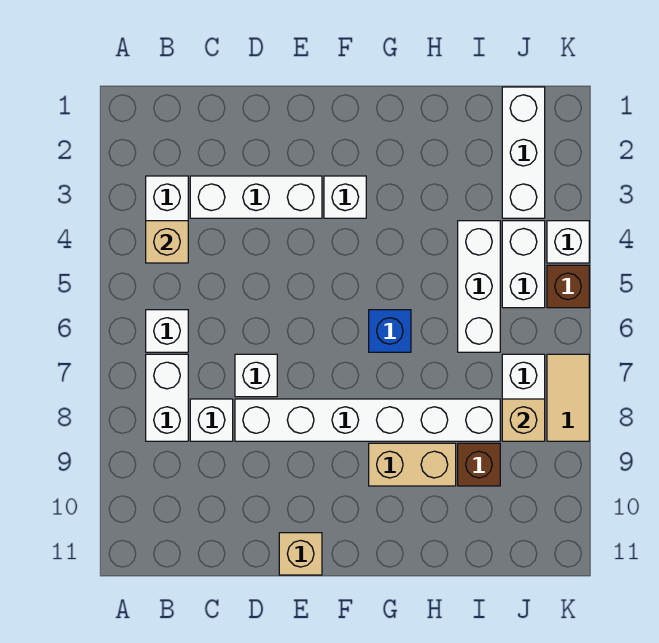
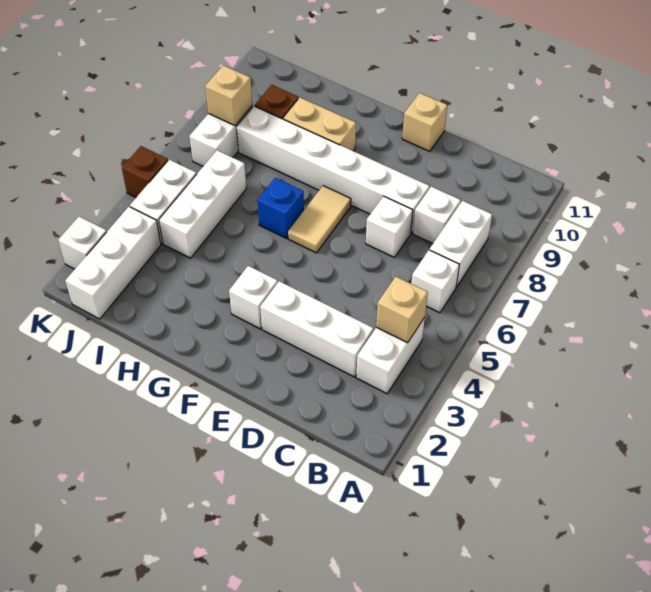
white 1x1 brick [547,221,589,263] -> white 1x1 brick moved to [58,217,107,269]
tan 1x2 tile [547,354,589,441] -> tan 1x2 tile moved to [288,186,351,253]

